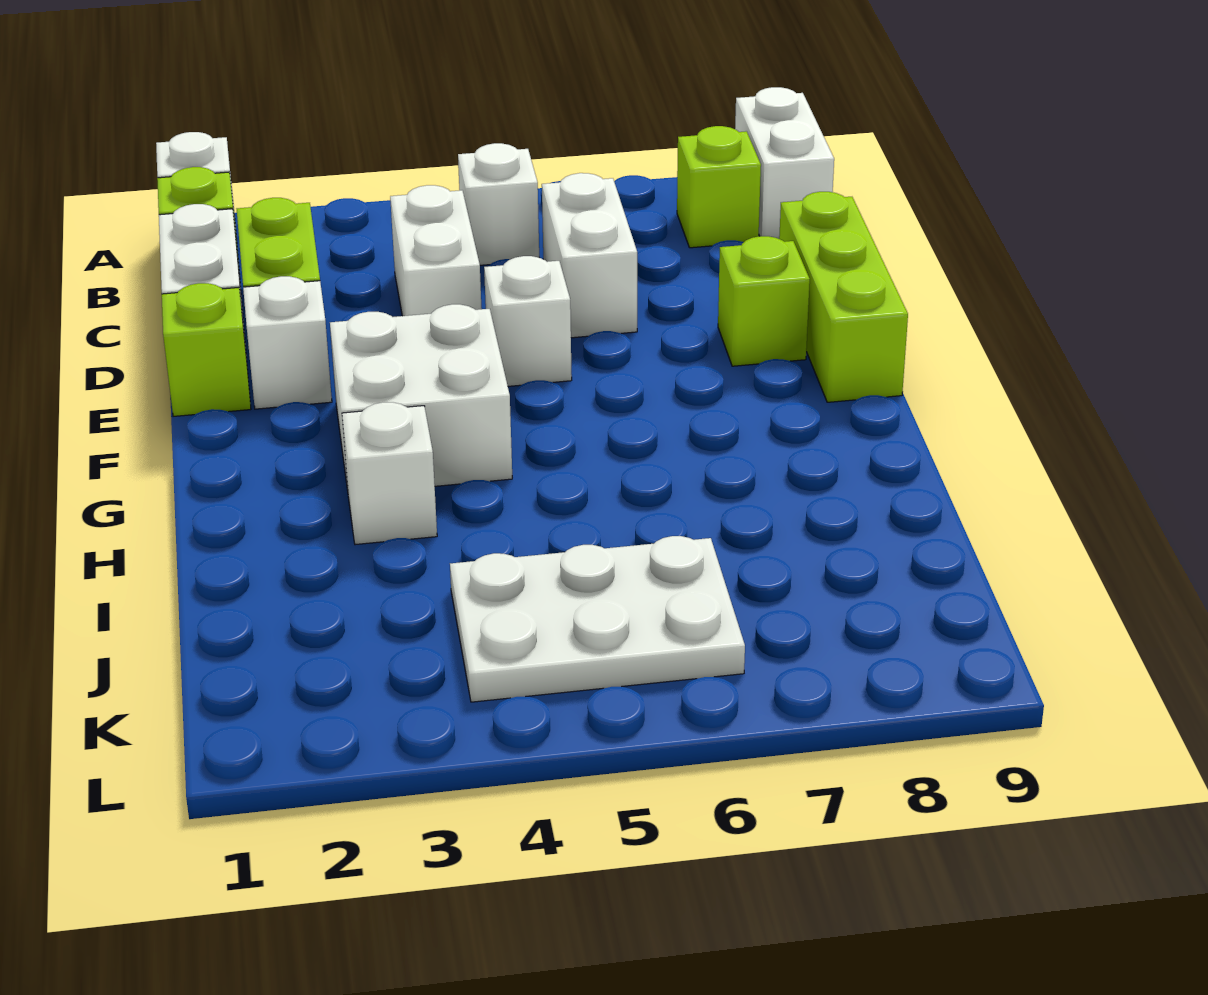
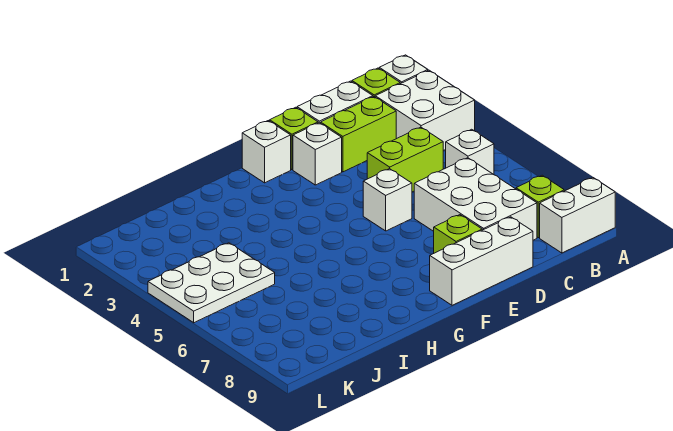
white 1x2 brick [390,185,482,316] -> lime 1x2 brick [367,127,443,192]
white 1x2 brick [542,173,637,338] -> white 2x3 brick [414,158,537,240]
lime 1x3 brick [779,192,908,402] -> white 1x3 brick [430,217,533,305]
white 2x2 brick [330,304,512,490] -> white 2x2 brick moved to [375,70,475,151]
white 1x1 brick [342,402,437,545] -> white 1x1 brick moved to [242,121,291,183]
white 2x3 plate [450,536,745,702] -> white 2x3 plate turned to [148,243,275,323]

